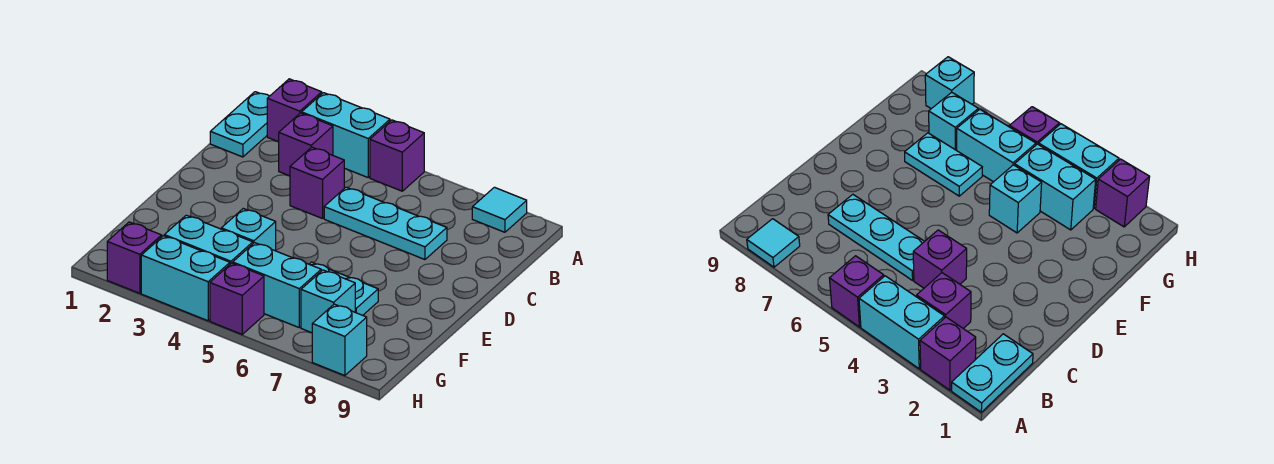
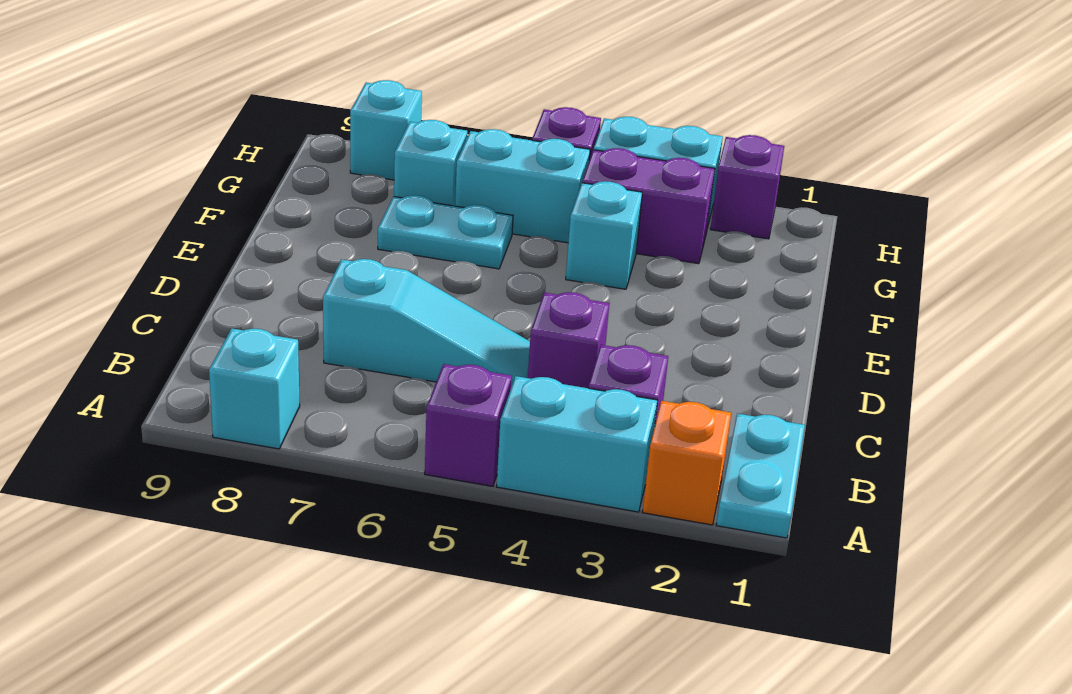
purple 1x1 brick [267,79,322,142] -> orange 1x1 brick [643,401,731,525]
cyan 1x1 tile [472,187,527,232] -> cyan 1x1 brick [209,328,300,449]
cyan 1x3 plate [324,187,447,260] -> cyan 1x3 slope [323,259,530,387]
cyan 1x2 brick [164,215,253,264] -> purple 1x2 brick [582,148,715,264]

